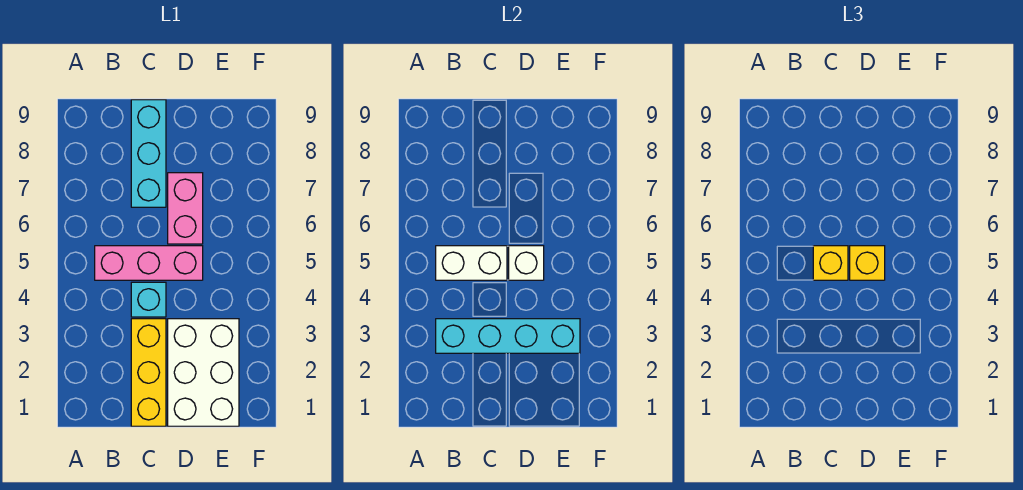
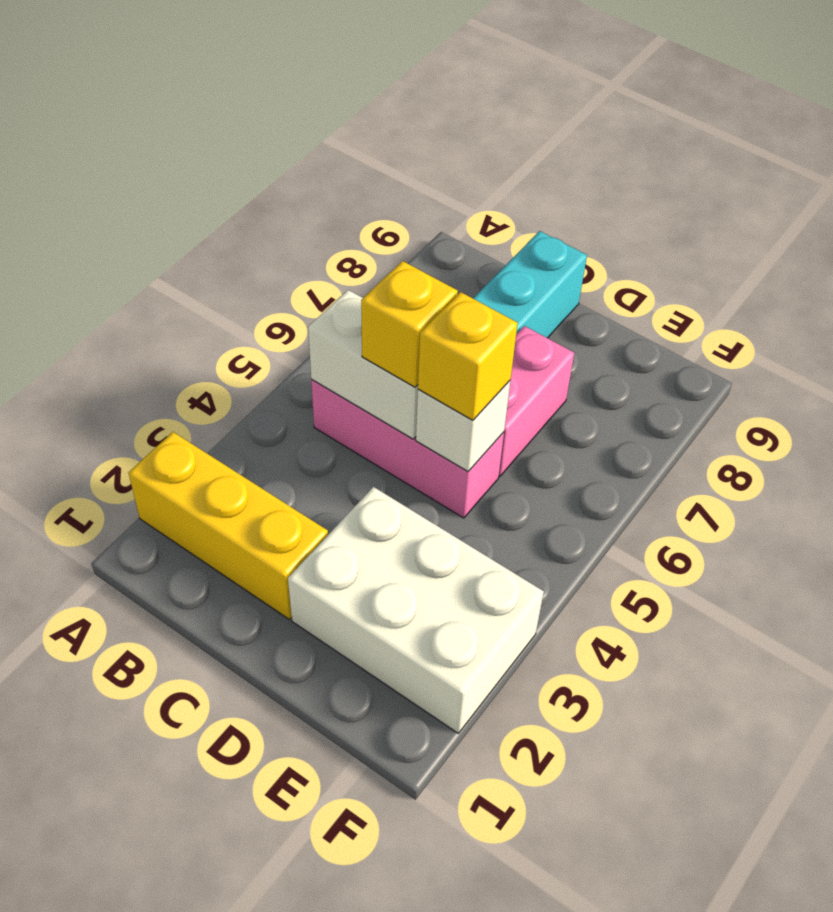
cyan 1x4 brick [436,319,580,353] -> none
yellow 1x3 brick [131,319,166,426] -> yellow 1x3 brick turned to [129,432,328,619]
cyan 1x1 brick [131,282,166,317] -> none
white 2x3 brick [168,319,239,426] -> white 2x3 brick turned to [288,487,544,733]

